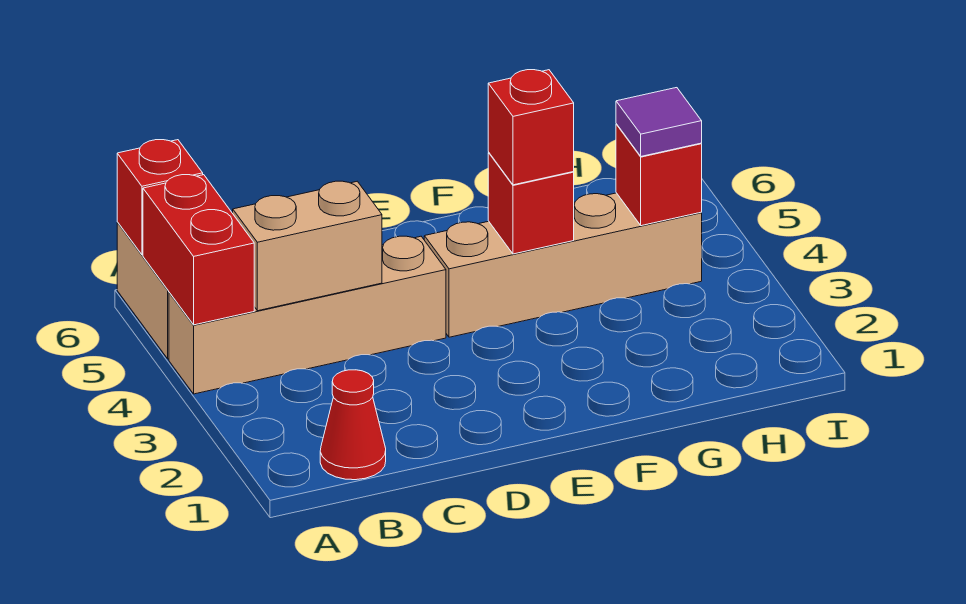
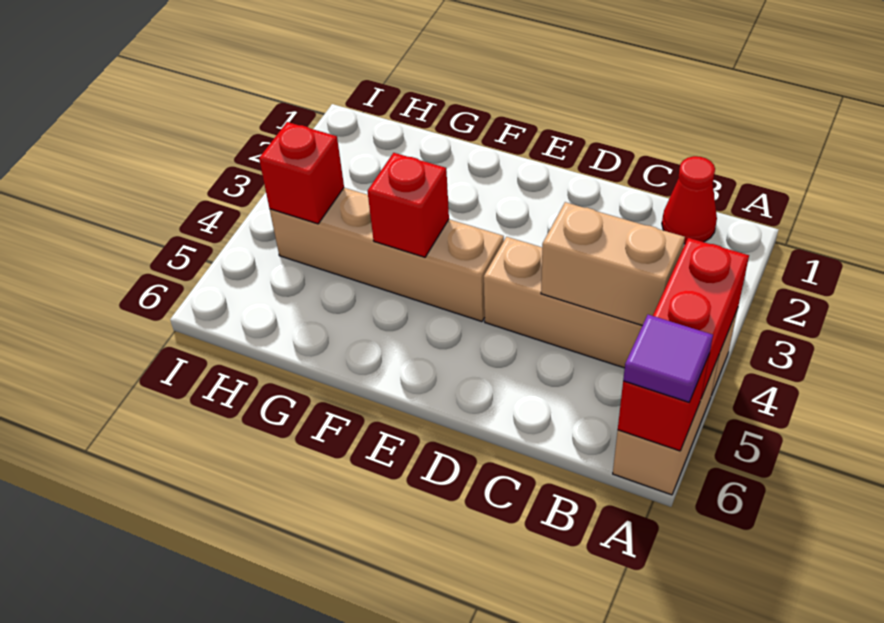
red 1x1 brick [488,70,574,185] -> none
purple 1x1 tile [616,88,702,156] -> purple 1x1 tile moved to [623,315,713,402]

